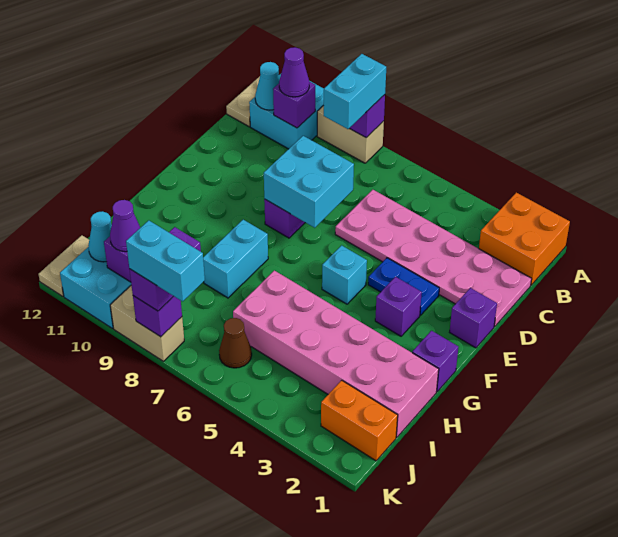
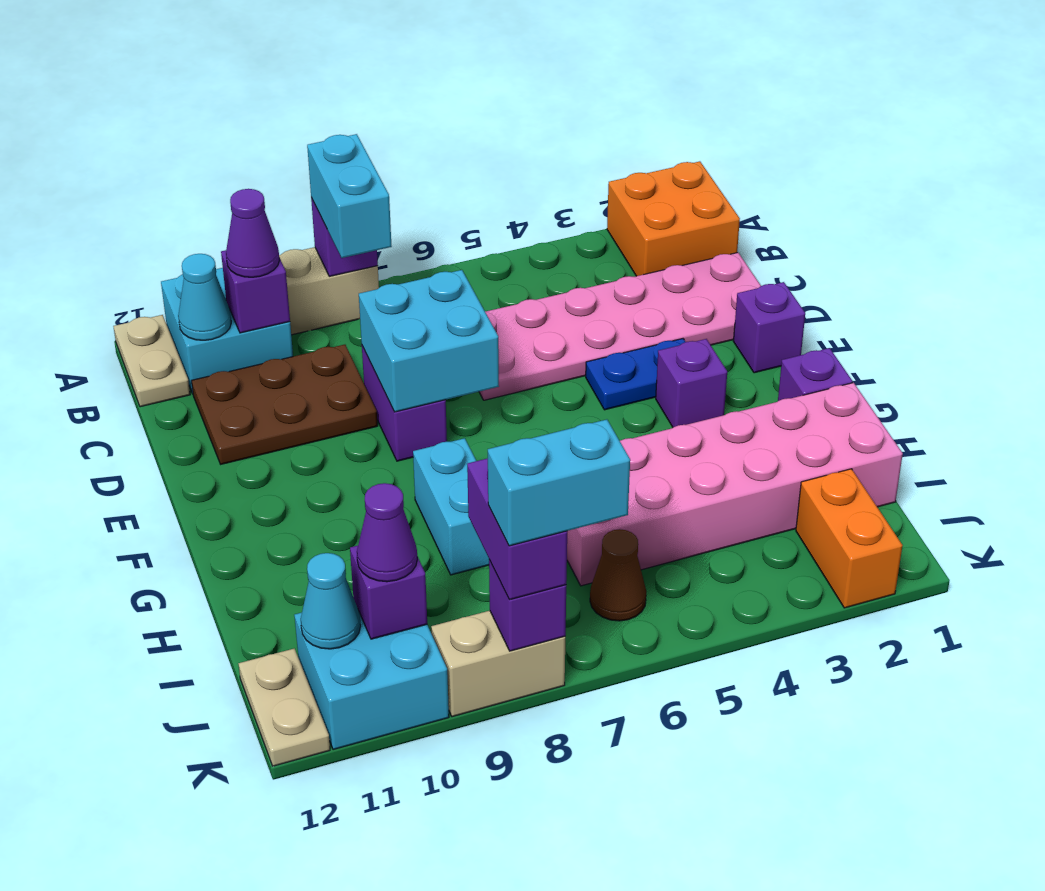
none -> brown 2x3 plate [192,345,378,464]
cyan 1x1 brick [322,245,367,304] -> none
orange 1x2 brick [321,380,398,461] -> orange 1x2 brick turned to [796,469,903,608]

